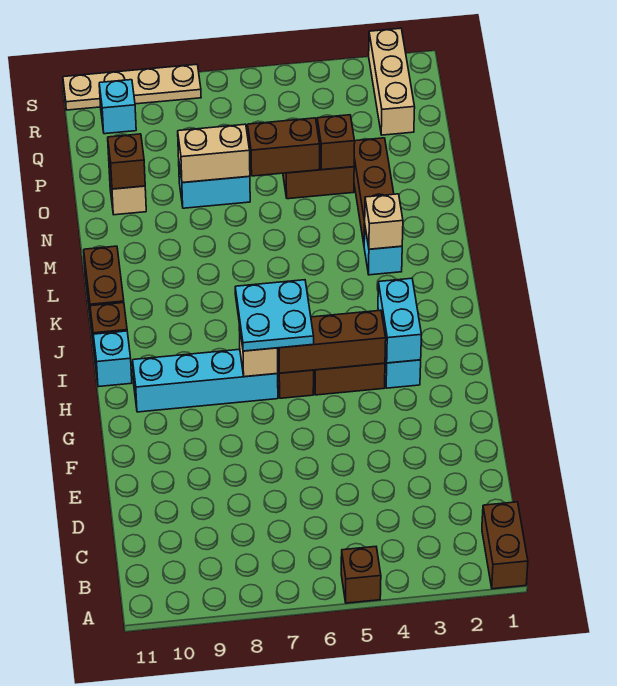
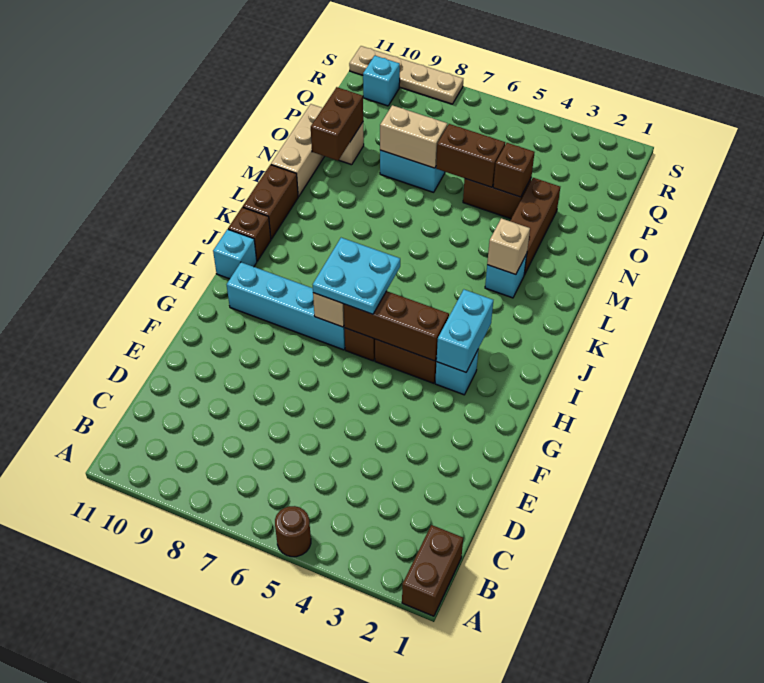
brown 1x1 brick [341,547,381,603] -> brown 1x1 round brick [275,506,311,557]
brown 1x1 brick [108,134,145,189] -> brown 1x2 brick [311,87,363,161]
tan 1x3 brick [369,28,415,135] -> tan 1x3 brick moved to [271,104,325,197]

